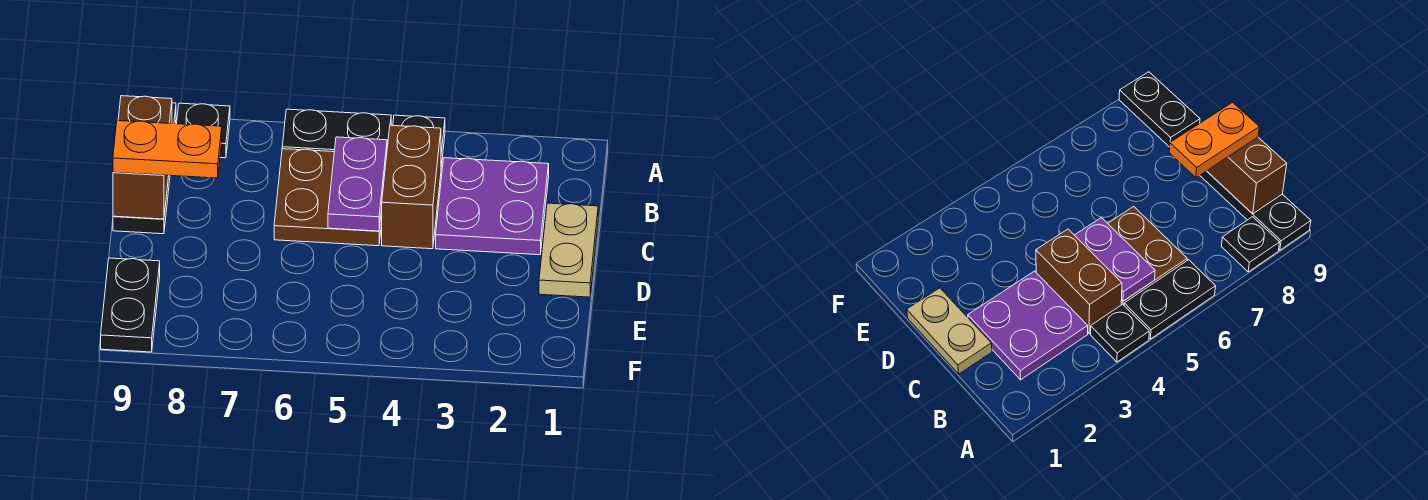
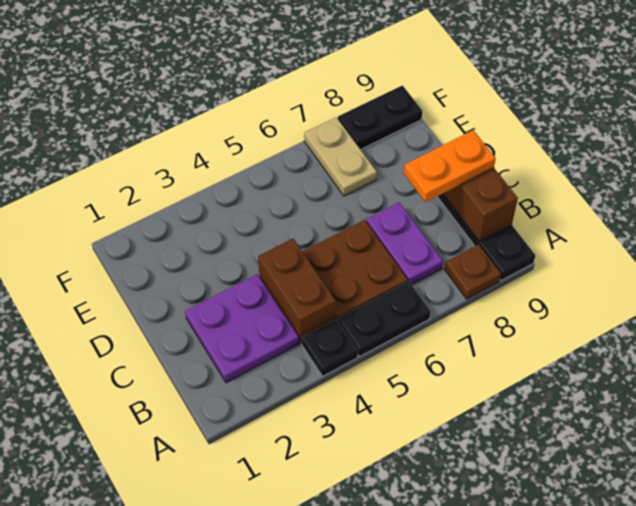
black 1x1 plate [177,103,230,158] -> brown 1x1 plate [445,244,501,299]
purple 1x2 plate [328,137,387,231] -> purple 1x2 plate moved to [366,202,443,285]
tan 1x2 plate [539,203,598,297] -> tan 1x2 plate moved to [304,117,377,196]
black 1x2 plate [101,258,160,352] -> black 1x2 plate turned to [338,85,422,150]

